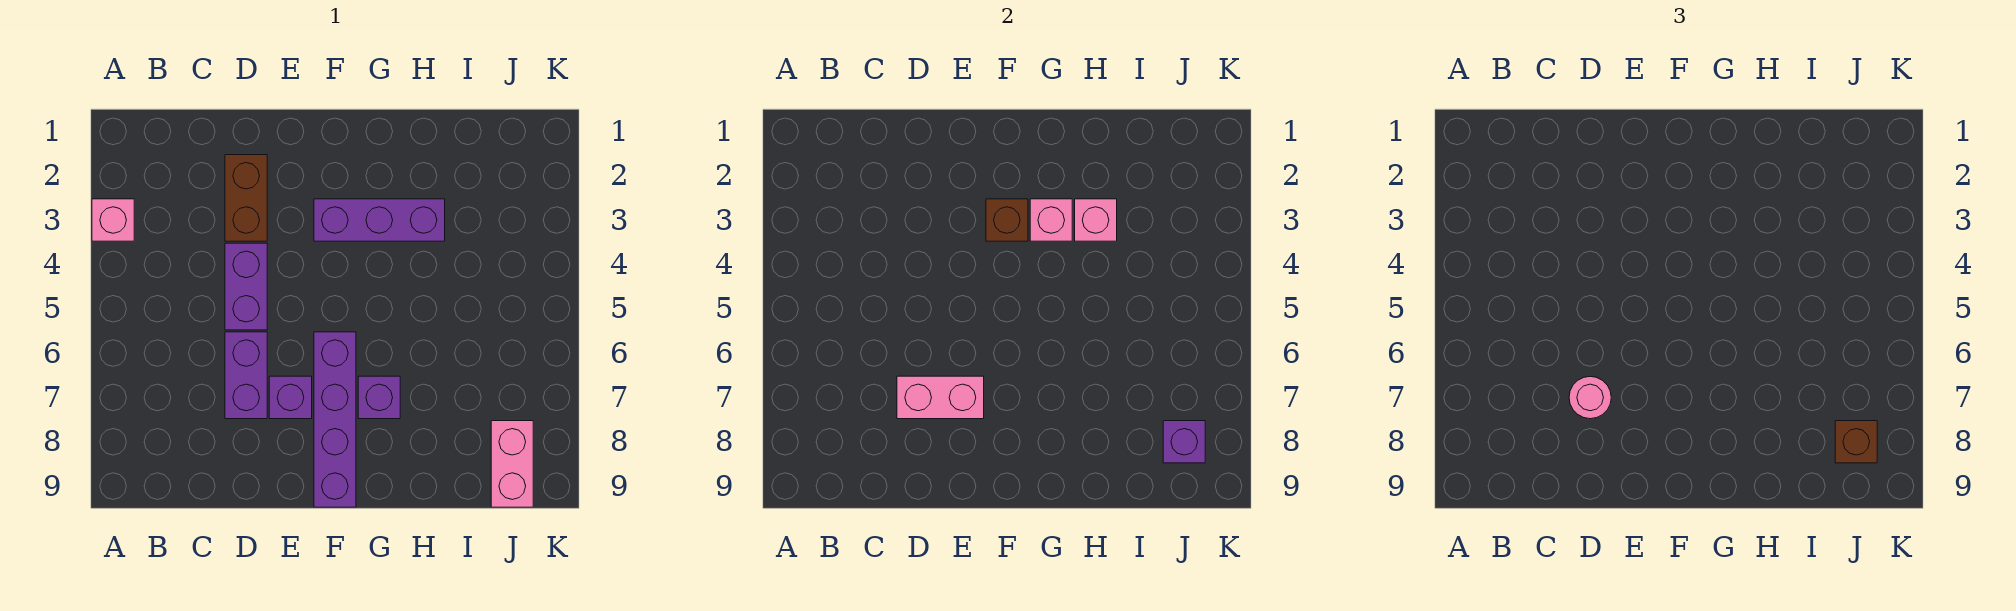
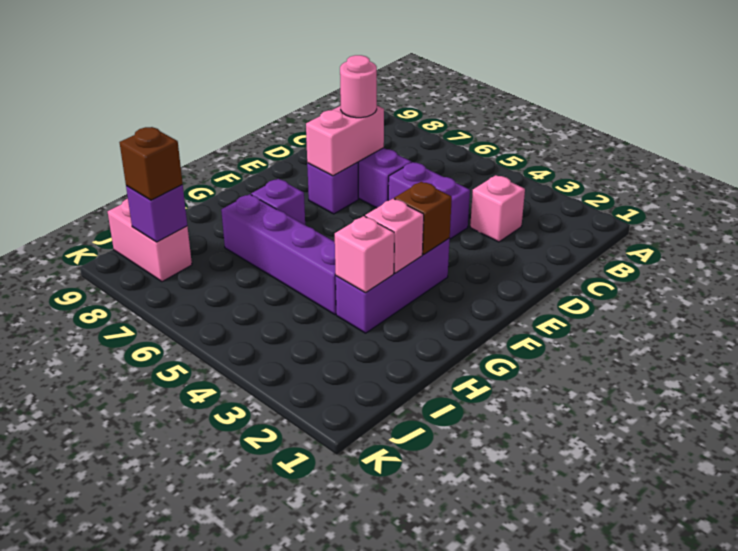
pink 1x1 brick [92,199,134,241] -> pink 1x1 brick moved to [470,175,525,242]
brown 1x2 brick [225,155,267,241] -> none
purple 1x4 brick [314,332,356,507] -> purple 1x4 brick moved to [221,194,336,315]

